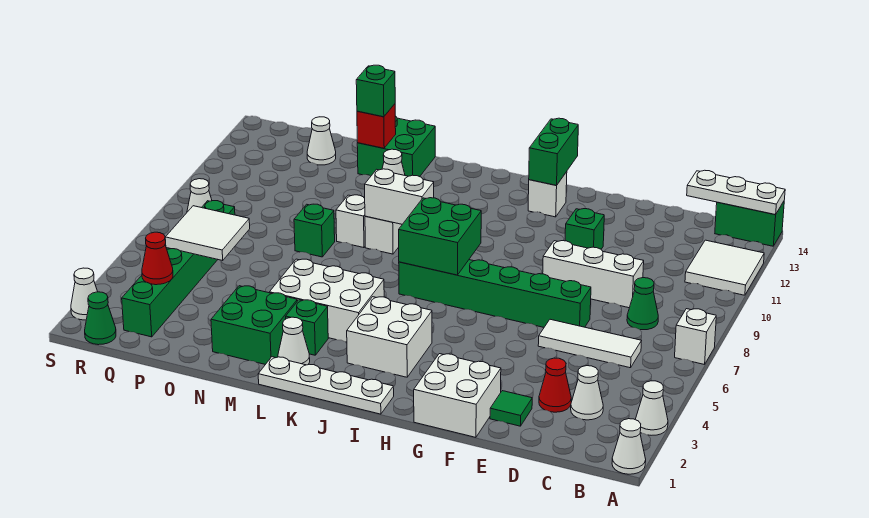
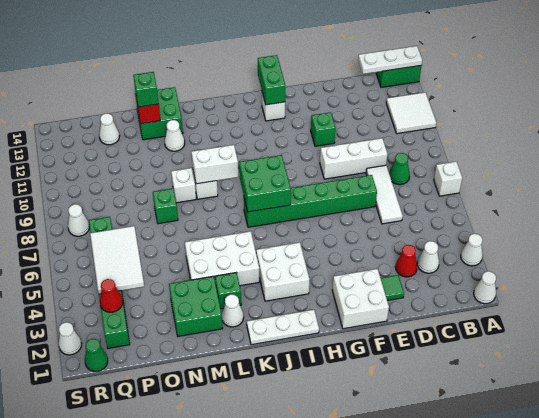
white 1x3 tile [538,319,641,368] -> white 1x3 tile turned to [366,165,403,224]
white 1x4 plate [258,357,394,414] -> white 1x3 plate [247,310,319,345]
white 2x2 tile [165,206,250,260] -> white 2x3 tile [90,226,144,294]

